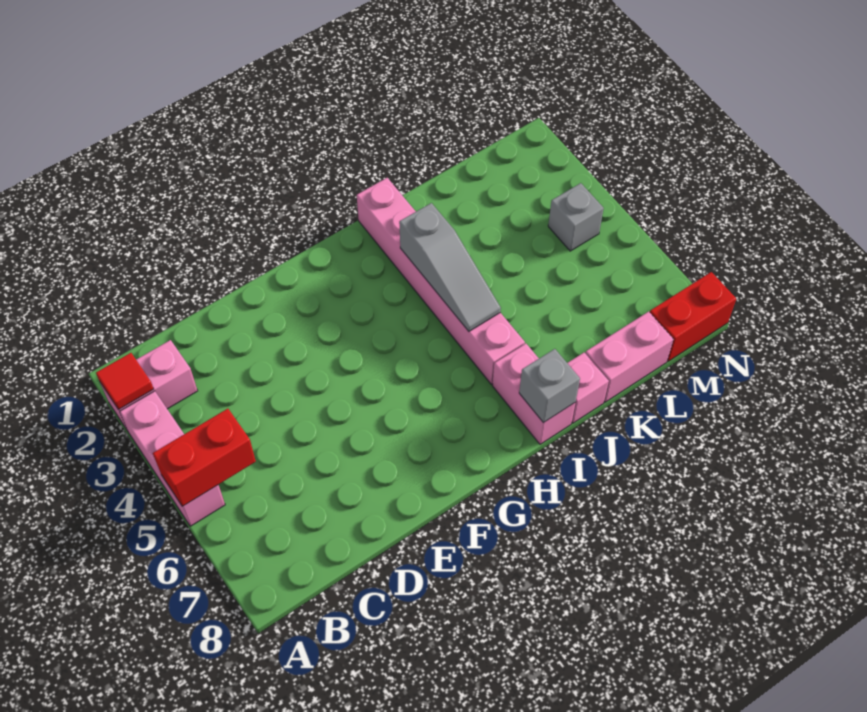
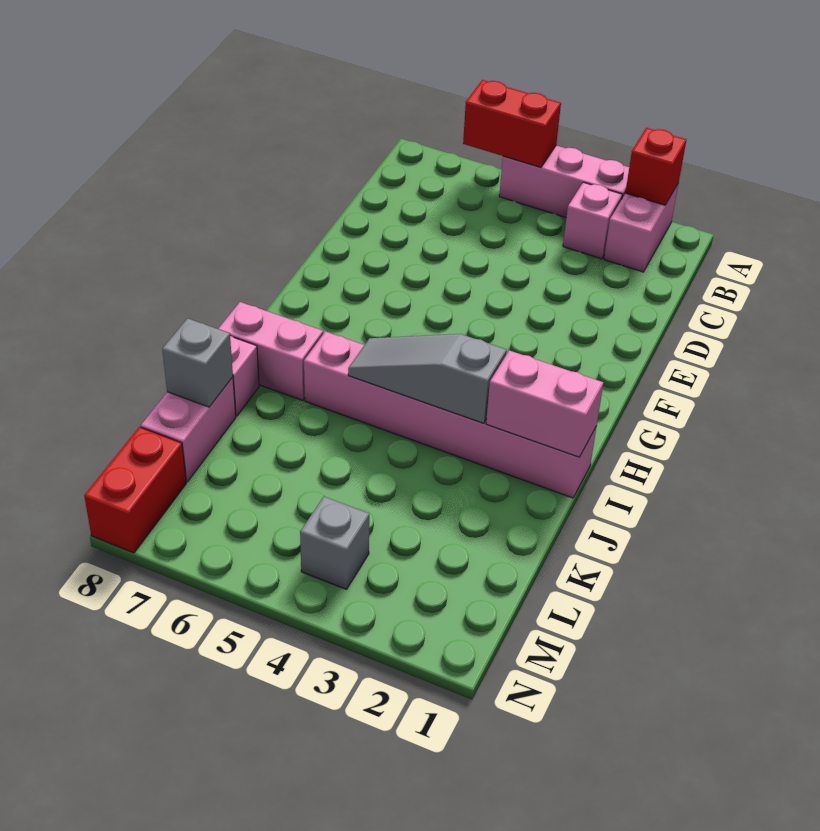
red 1x1 tile [96,353,154,410] -> red 1x1 brick [625,128,686,205]
red 1x2 brick [153,409,256,506] -> red 1x2 brick turned to [463,80,561,167]
none -> pink 1x1 brick [563,182,622,259]
none -> pink 1x2 brick [486,350,603,457]
grey 1x1 brick [519,349,580,423] -> grey 1x1 brick moved to [162,318,233,407]

